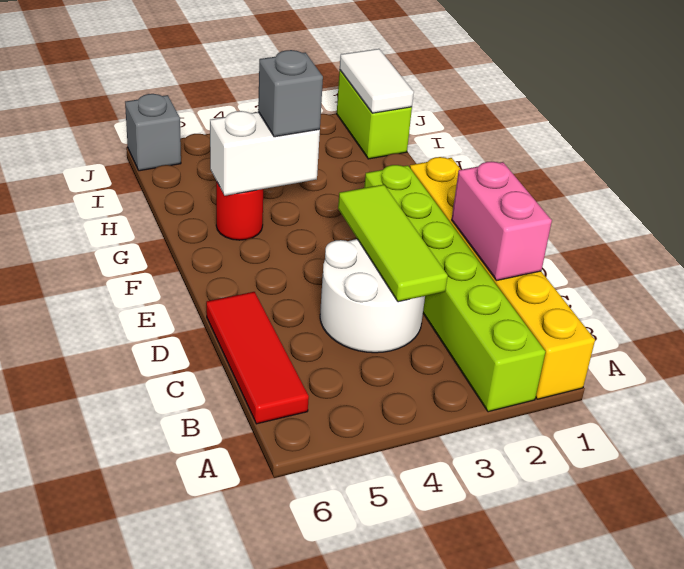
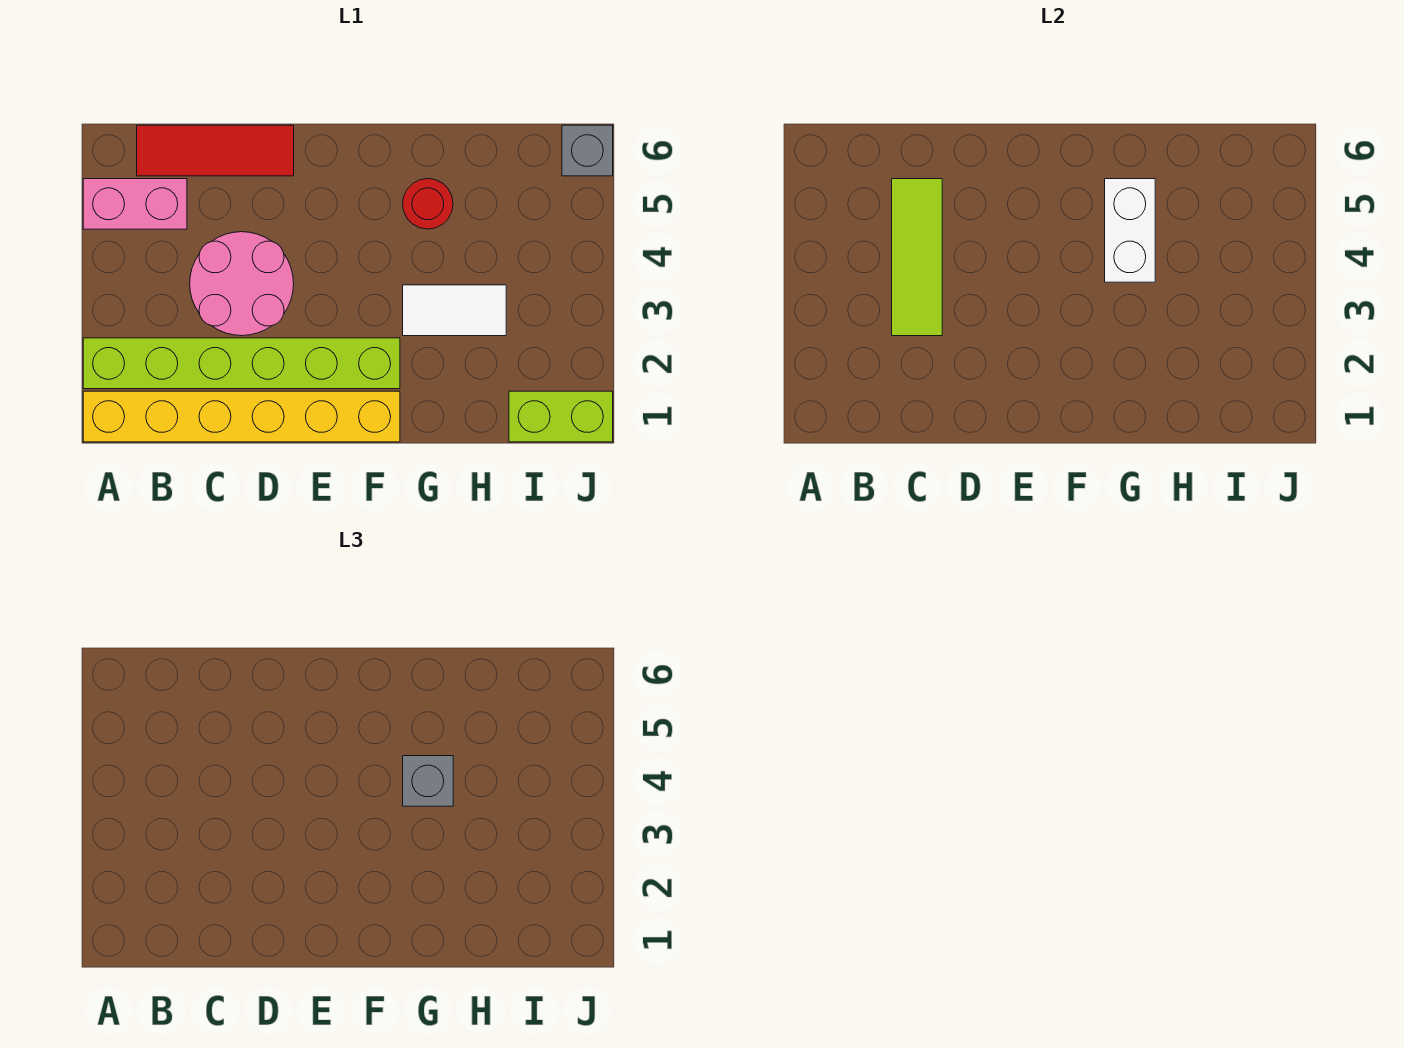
pink 1x2 brick [452,162,552,281] -> pink 1x2 brick moved to [83,179,187,229]
white 2x2 round brick [320,239,425,353] -> pink 2x2 round brick [190,232,294,336]
lime 1x3 tile [338,185,448,302] -> lime 1x3 tile turned to [892,179,942,336]
white 1x2 tile [340,49,414,113] -> white 1x2 tile moved to [403,285,506,336]

